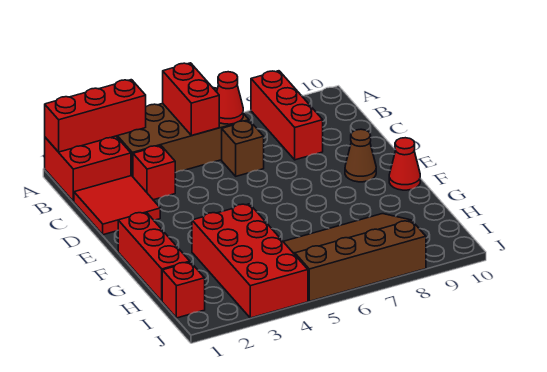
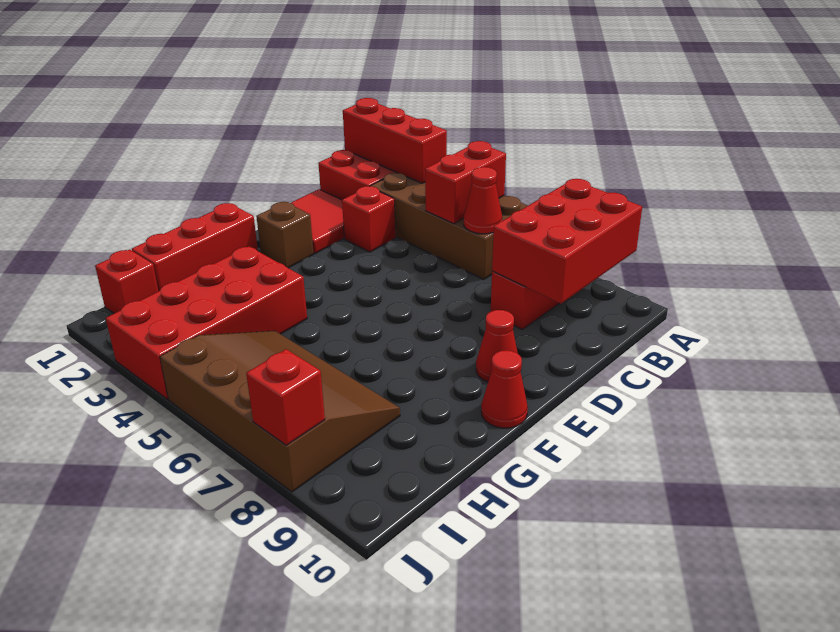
none -> red 2x3 brick [492,179,642,304]
brown 1x1 brick [222,121,264,176] -> brown 1x1 brick moved to [256,202,314,268]
brown 1x1 cone [345,129,376,182] -> red 1x1 cone [476,310,518,382]
none -> red 1x1 brick [246,349,325,445]

